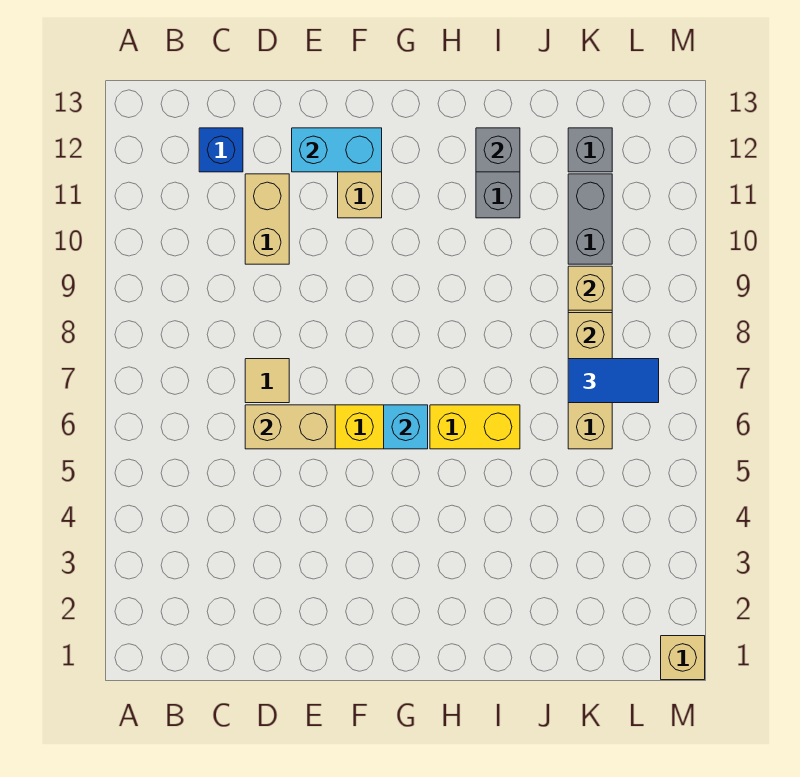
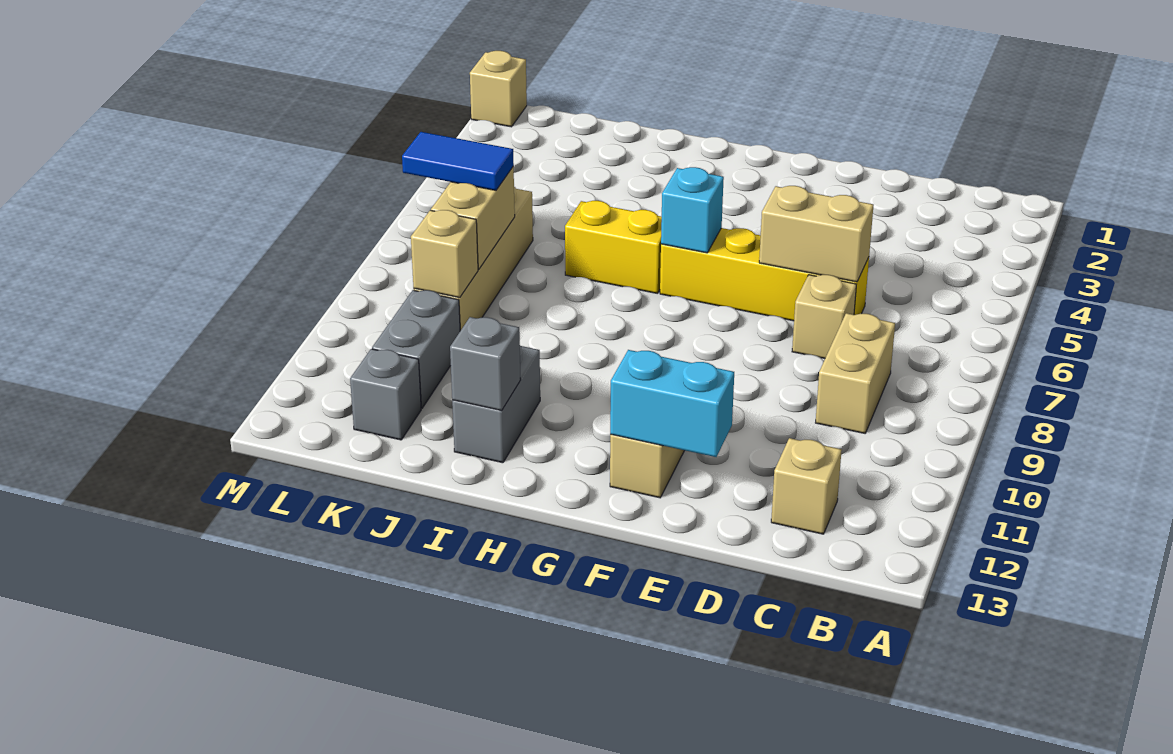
blue 1x1 brick [199,128,243,172] -> tan 1x1 brick [771,438,842,534]
tan 1x1 tile [245,359,289,403] -> tan 1x1 brick [792,275,856,359]
tan 1x2 brick [245,174,289,264] -> tan 1x2 brick moved to [816,313,895,433]

